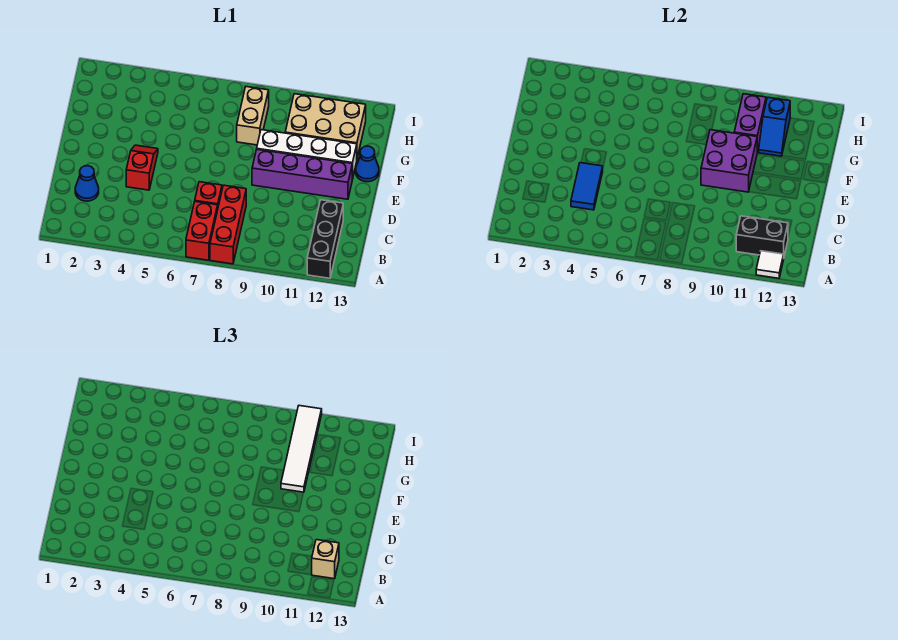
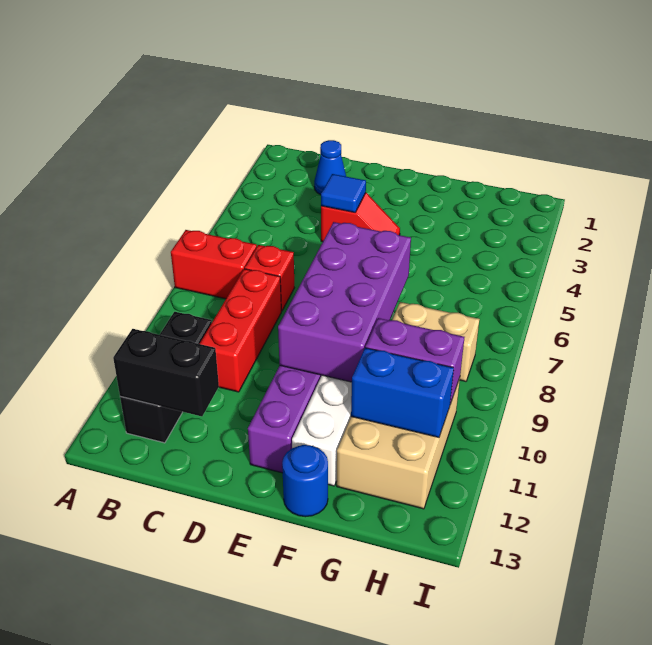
red 1x3 brick [210,185,246,264] -> red 1x3 brick turned to [200,269,281,392]
black 1x3 brick [307,200,343,278] -> black 1x3 brick turned to [120,312,212,443]
white 1x1 tile [756,251,784,278] -> none
black 1x2 brick [736,216,788,256] -> black 1x2 brick turned to [113,329,219,416]
tan 1x1 brick [312,540,339,579] -> none
blue 1x2 tile [571,163,603,210] -> blue 1x1 tile [321,174,366,212]
purple 2x2 brick [701,130,757,192] -> purple 2x4 brick [278,222,411,382]
white 1x4 tile [281,406,322,492] -> none
blue 1x1 cone [356,146,379,182] -> blue 1x1 round brick [282,445,328,517]
blue 1x2 slope [758,97,790,156] -> blue 1x2 brick [351,348,454,437]

